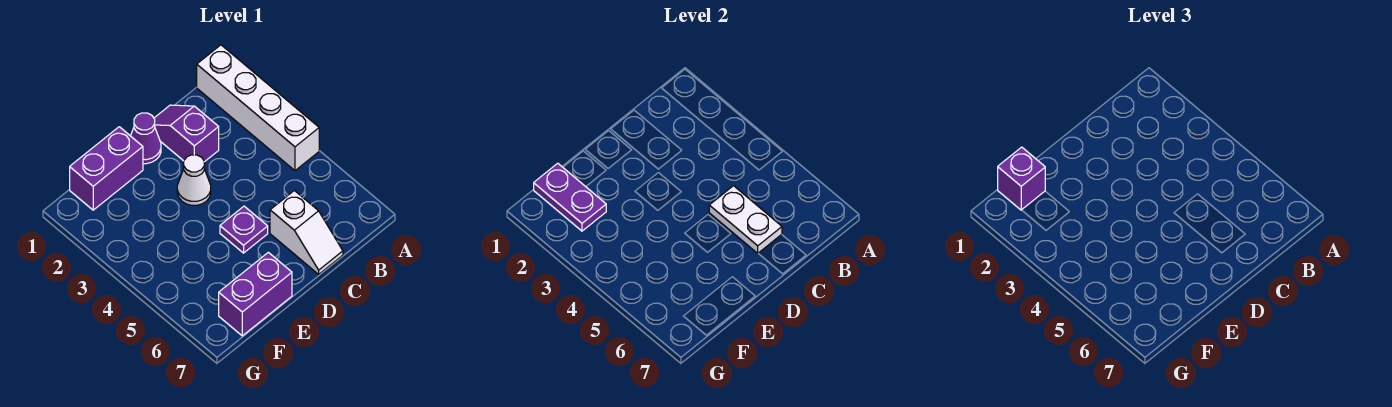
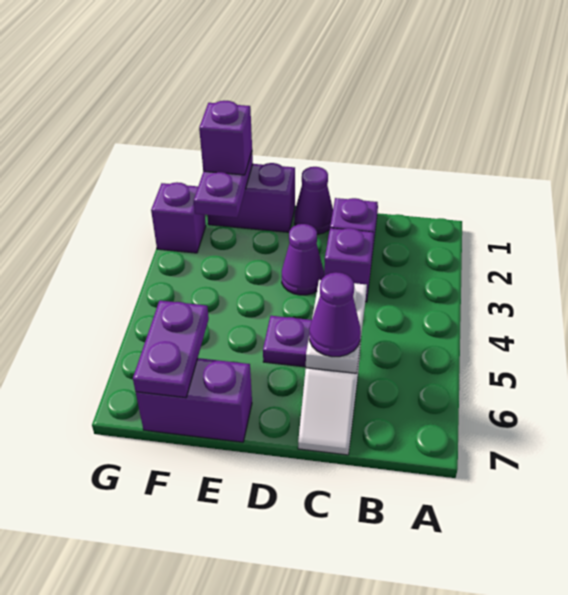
white 1x4 brick [197,45,319,171] -> none
none -> purple 1x1 brick [324,228,374,302]
none -> purple 1x1 cone [309,272,361,357]
white 1x1 cone [177,155,211,205] -> purple 1x1 cone [282,224,324,295]
none -> purple 1x2 plate [133,301,209,398]
none -> purple 1x1 brick [151,182,206,253]

